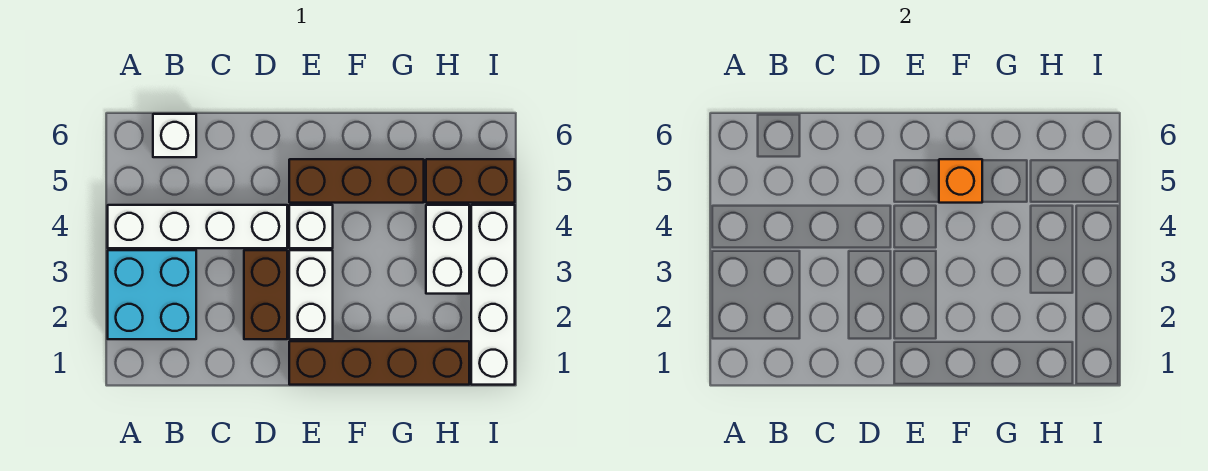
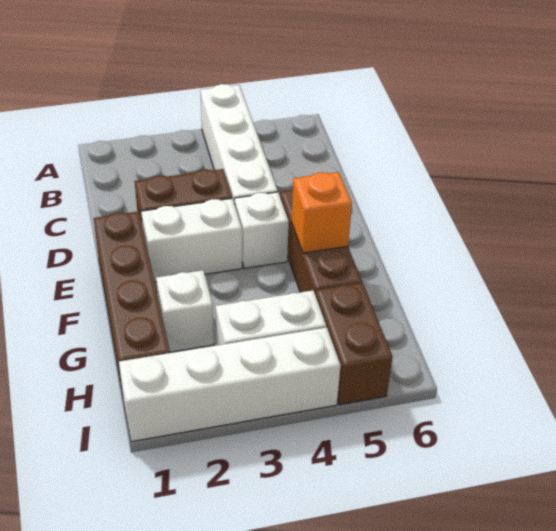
cyan 2x2 brick [108,250,196,339] -> none
white 1x1 brick [153,114,196,157] -> white 1x1 brick moved to [156,270,214,352]

